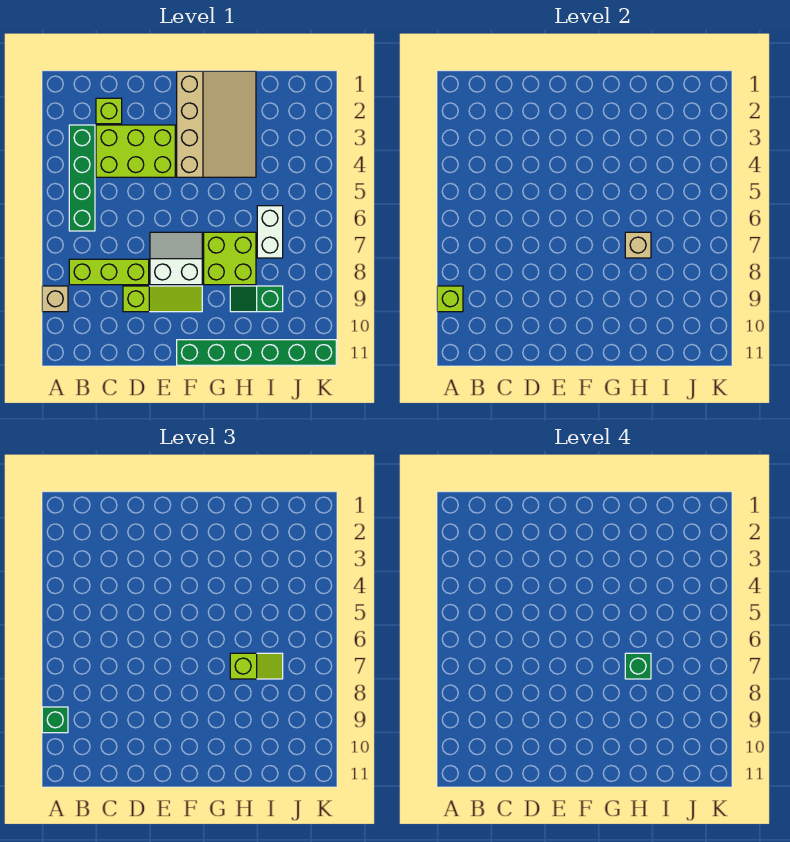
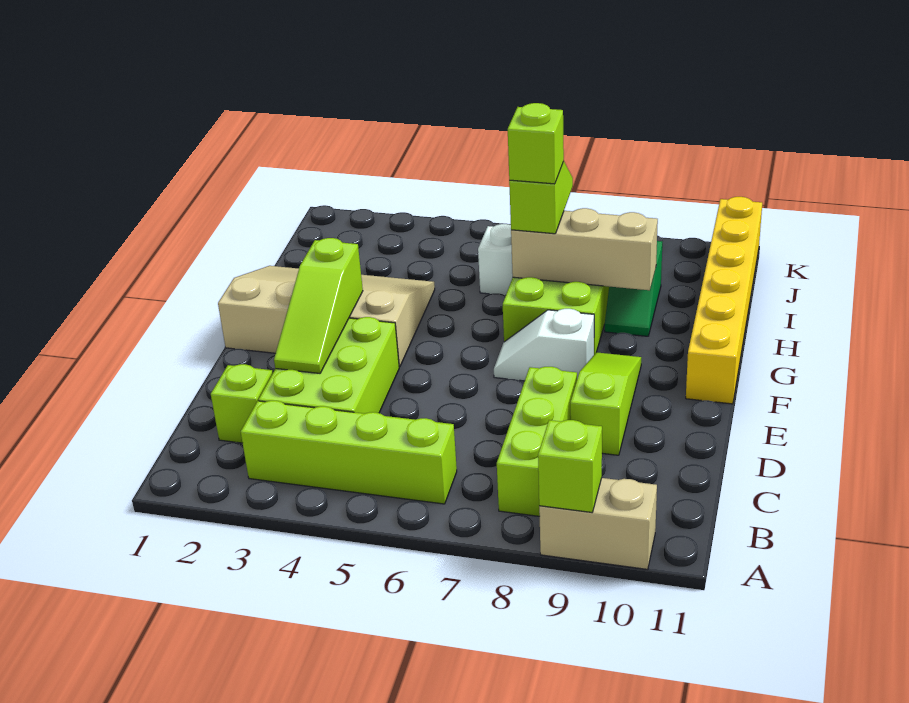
tan 1x1 brick [42,286,68,312] -> tan 1x2 brick [539,478,657,569]
green 1x1 brick [42,707,68,733] -> none
green 1x4 brick [69,125,95,231] -> lime 1x4 brick [241,401,457,504]
none -> lime 1x3 slope [274,238,363,373]
white 2x2 slope [150,232,202,285] -> white 1x2 slope [494,309,594,381]
green 1x6 brick [177,340,336,365] -> yellow 1x6 brick [686,197,762,404]
tan 1x1 brick [625,232,651,258] -> tan 1x3 brick [511,208,658,290]
green 1x1 brick [625,653,651,679] -> lime 1x1 brick [508,103,564,184]

